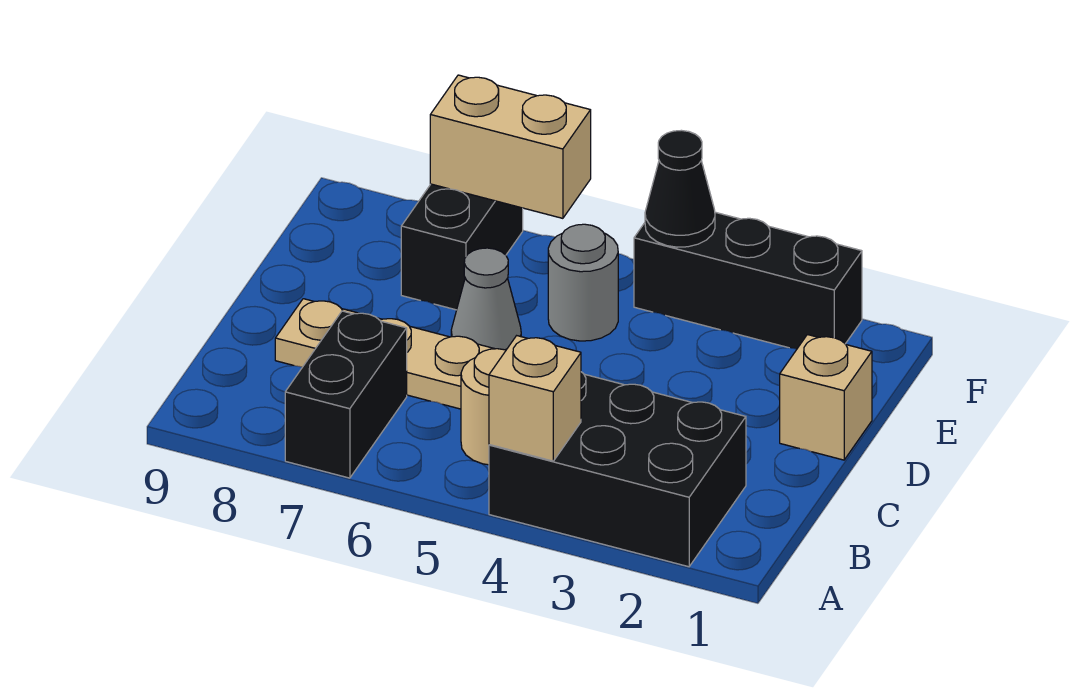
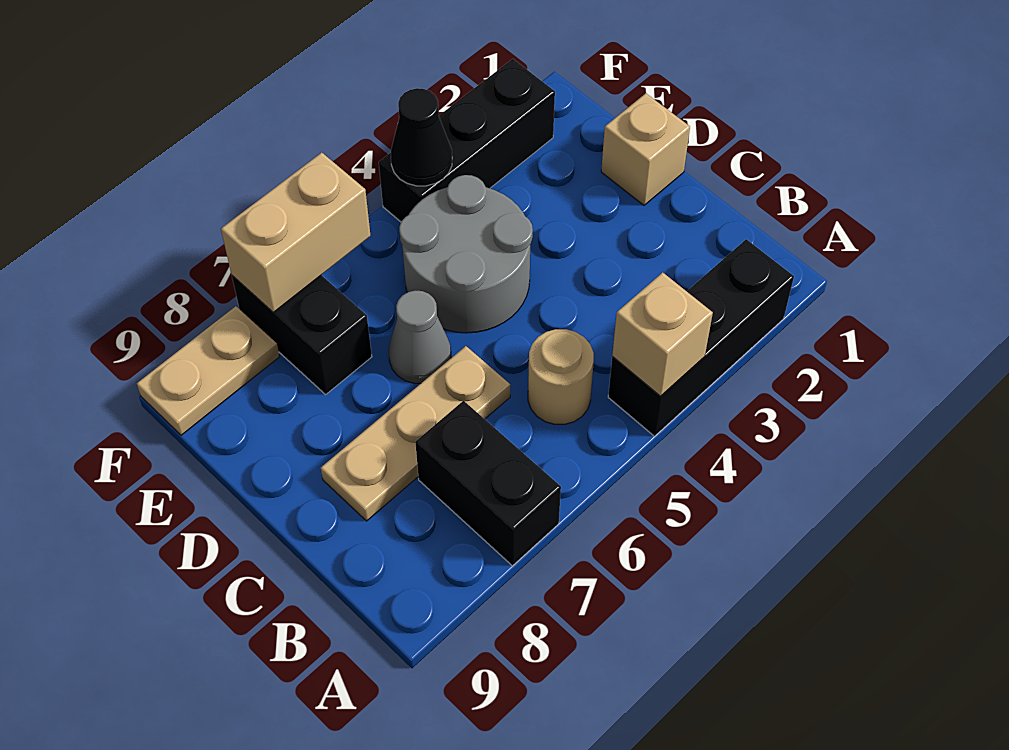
black 2x3 brick [489,372,746,567] -> black 1x3 brick [608,239,794,436]
grey 1x1 round brick [548,224,618,341] -> grey 2x2 round brick [399,175,533,333]
none -> tan 1x2 plate [137,306,280,435]

